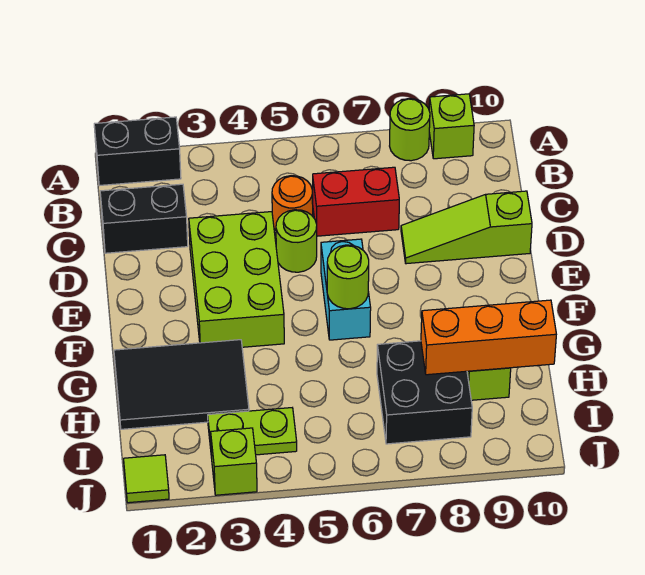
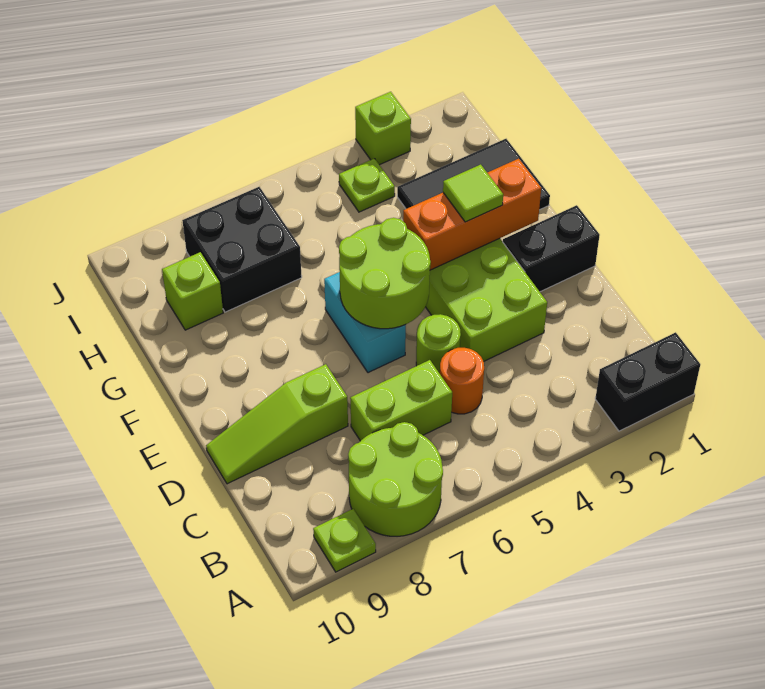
lime 1x1 round brick [390,99,430,161] -> lime 2x2 round brick [348,422,443,536]
lime 1x1 brick [429,94,474,159] -> lime 1x1 plate [313,509,376,572]
black 1x2 brick [100,184,188,253] -> black 1x2 brick moved to [503,205,600,292]
red 1x2 brick [313,167,399,236] -> lime 1x2 brick [350,360,452,441]
lime 1x3 slope [401,191,532,264] -> lime 1x3 slope turned to [206,364,348,484]
lime 1x1 round brick [327,245,369,309] -> lime 2x2 round brick [339,218,431,329]
orange 1x3 brick [421,300,556,375] -> orange 1x3 brick moved to [403,159,541,270]
lime 1x2 plate [208,408,297,458] -> lime 1x1 plate [339,158,395,212]
lime 1x1 tile [124,455,169,503] -> lime 1x1 tile moved to [443,165,503,222]

